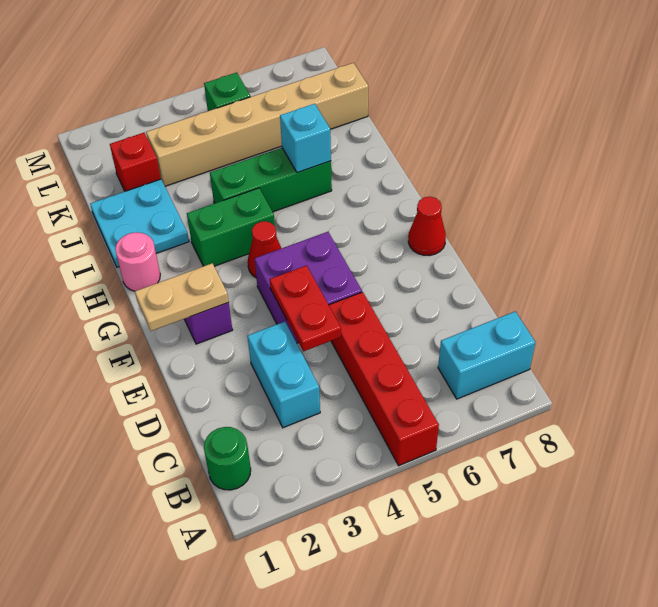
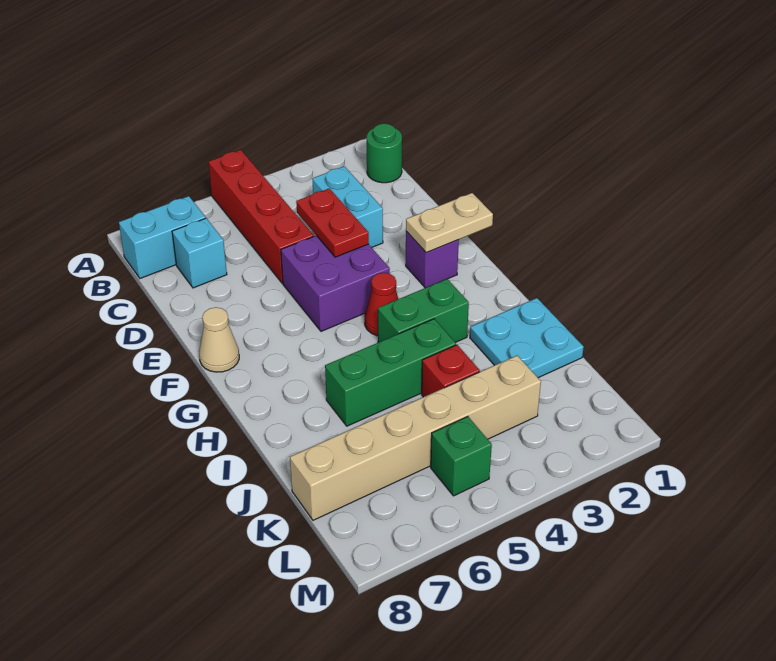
red 1x1 cone [408,197,446,256] -> tan 1x1 cone [199,307,239,372]
pink 1x1 round brick [115,232,160,291] -> none
cyan 1x1 brick [280,104,331,173] -> cyan 1x1 brick moved to [172,218,227,288]
red 1x1 brick [110,133,161,191] -> red 1x1 brick moved to [422,345,480,397]

